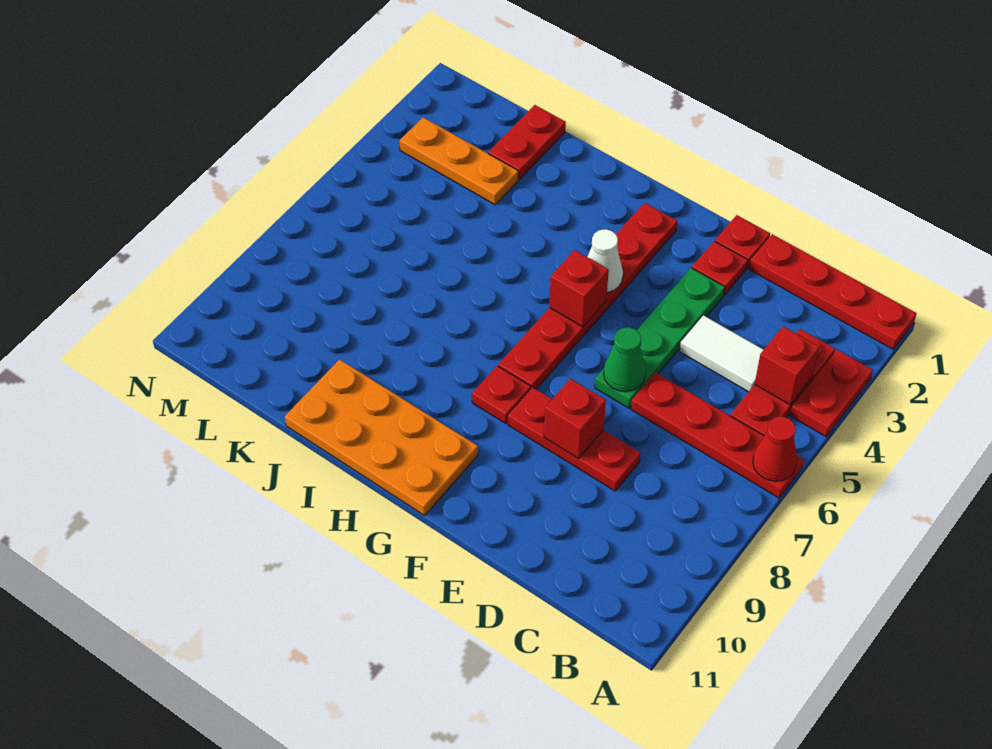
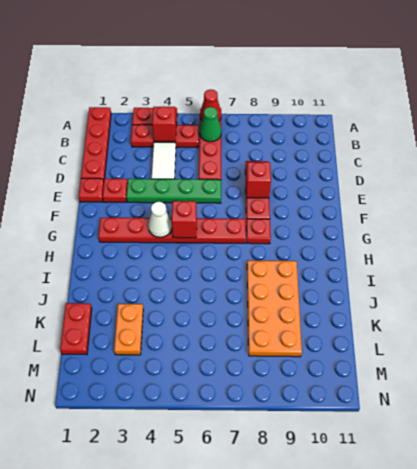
green 1x1 cone [604,327,646,392] -> green 1x1 cone moved to [200,107,221,142]
orange 2x4 plate [285,359,478,515] -> orange 2x4 plate moved to [247,260,302,357]
red 1x2 plate [488,105,566,179] -> red 1x2 plate turned to [60,303,92,355]
orange 1x3 plate [400,117,518,205] -> orange 1x2 plate [114,304,143,355]

